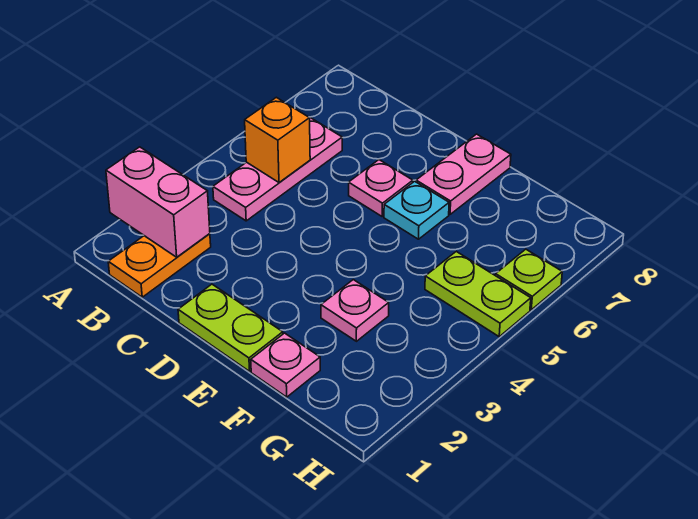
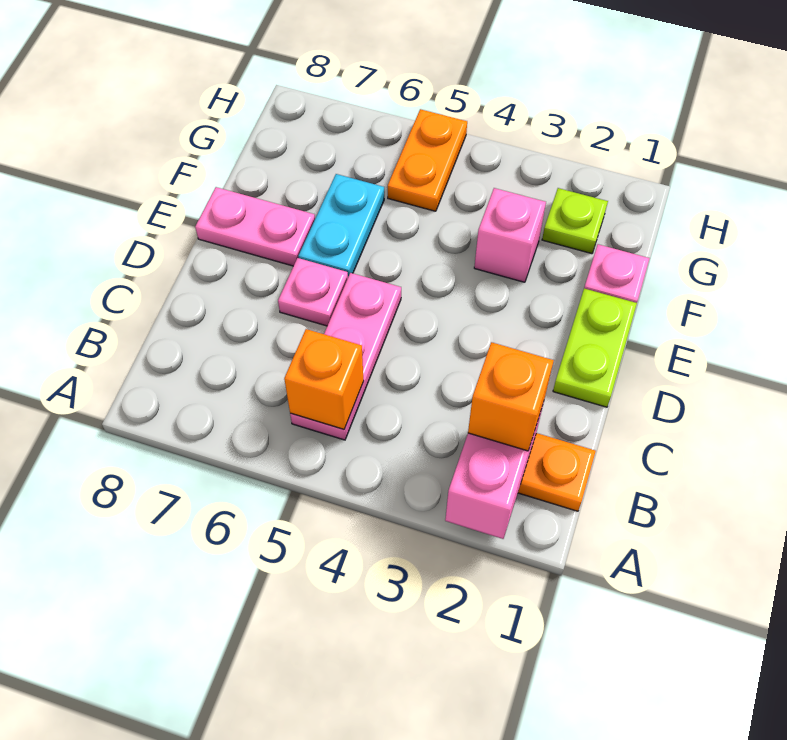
none -> orange 1x1 brick [468,342,554,451]
pink 1x3 plate [213,117,342,221] -> pink 1x3 plate turned to [290,273,401,440]
cyan 1x1 plate [384,181,449,239] -> cyan 1x2 plate [298,174,384,277]
pink 1x1 plate [321,280,389,341] -> pink 1x1 brick [474,188,546,282]
lime 1x2 plate [425,252,531,337] -> orange 1x2 plate [388,109,467,211]
lime 1x1 plate [496,249,562,310] -> lime 1x1 plate moved to [542,188,608,254]

